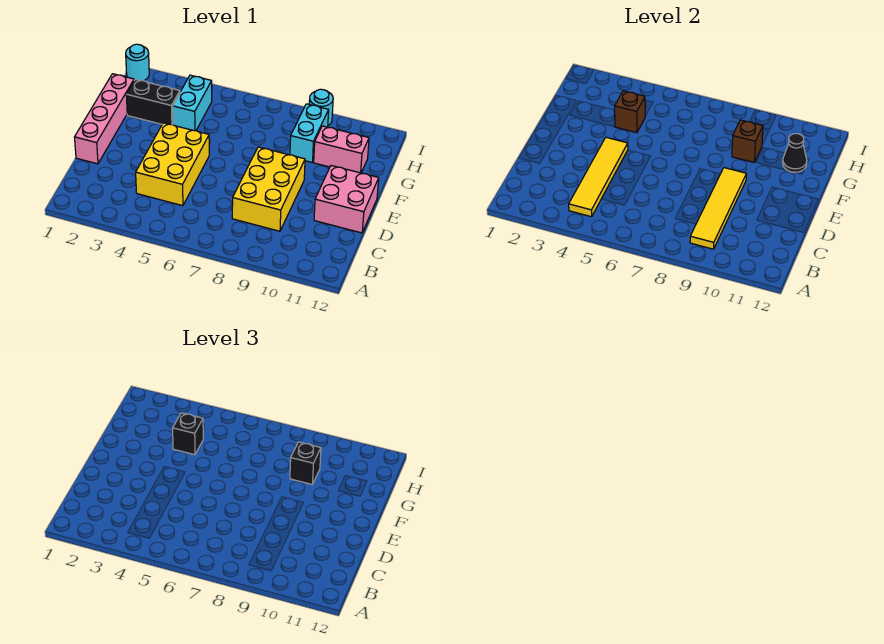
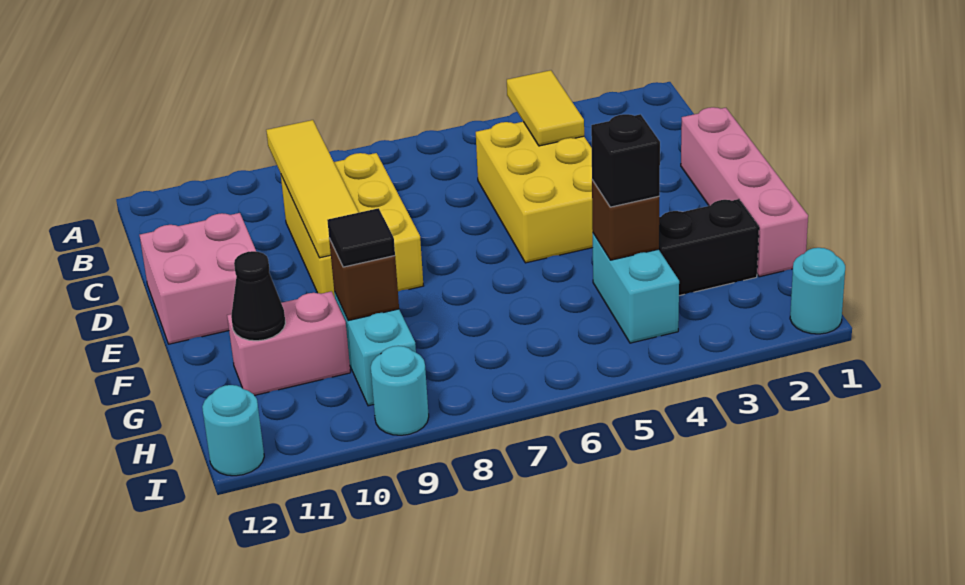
yellow 1x4 tile [569,137,628,217] -> yellow 1x2 tile [507,70,584,146]
black 1x1 brick [290,442,321,484] -> black 1x1 tile [327,208,395,267]
none -> cyan 1x1 round brick [202,385,264,476]

